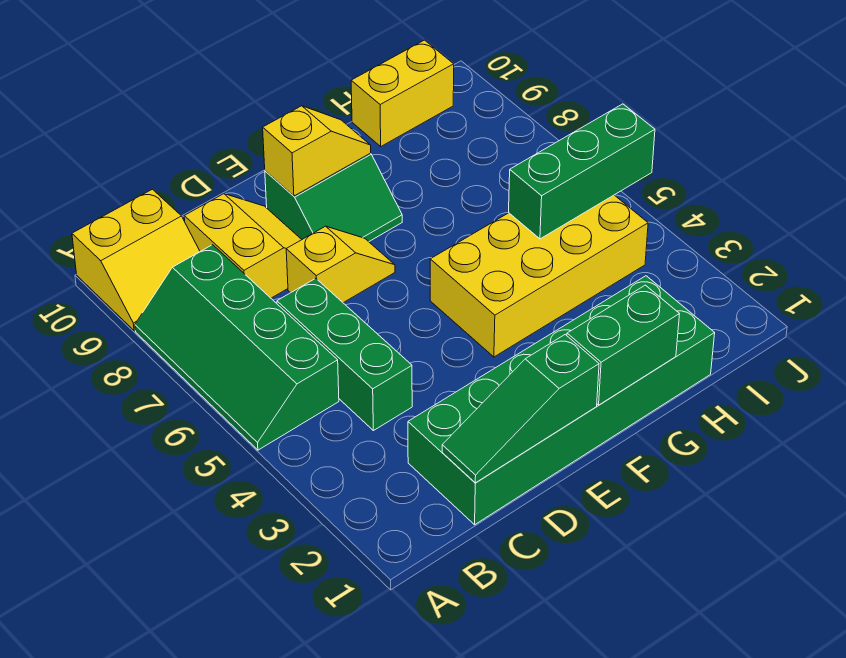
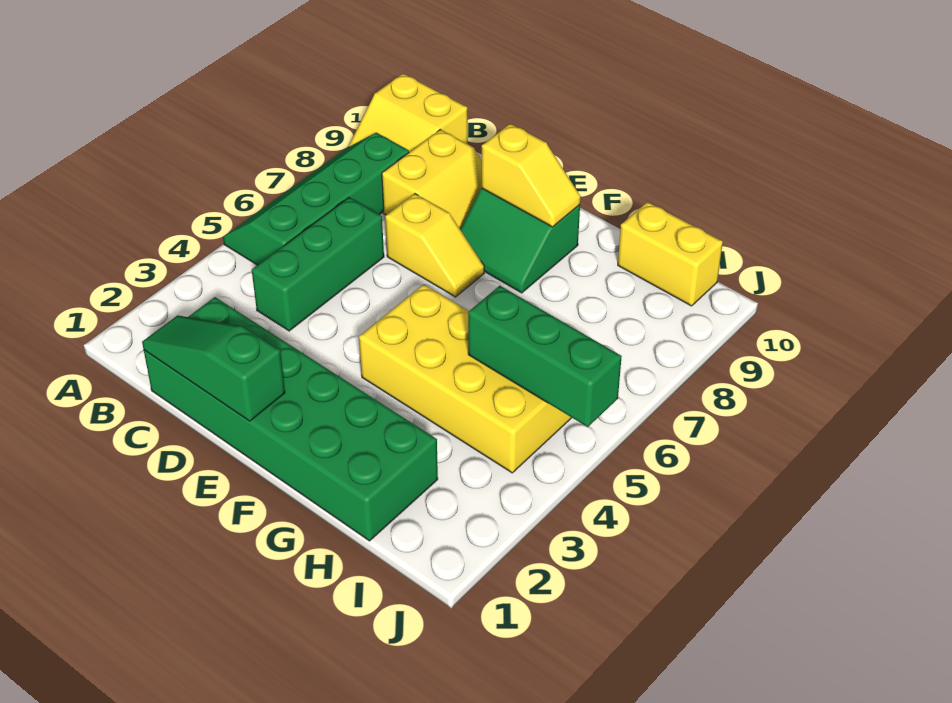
green 1x2 brick [567,285,679,405] -> none

